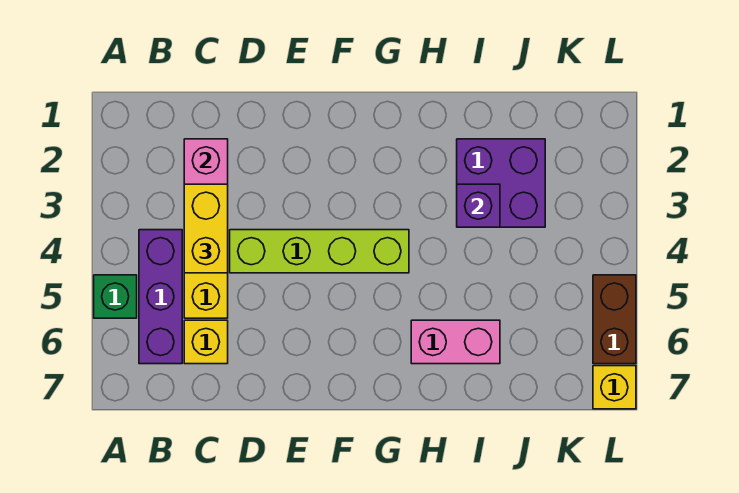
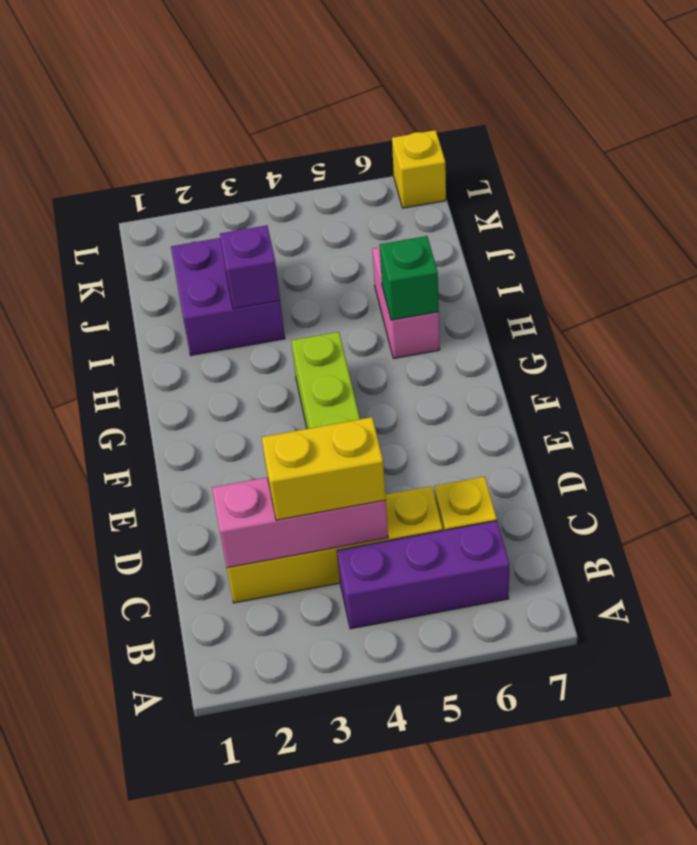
green 1x1 brick [94,275,137,318] -> green 1x1 brick moved to [380,236,439,320]
brown 1x2 brick [593,275,636,364] -> none

